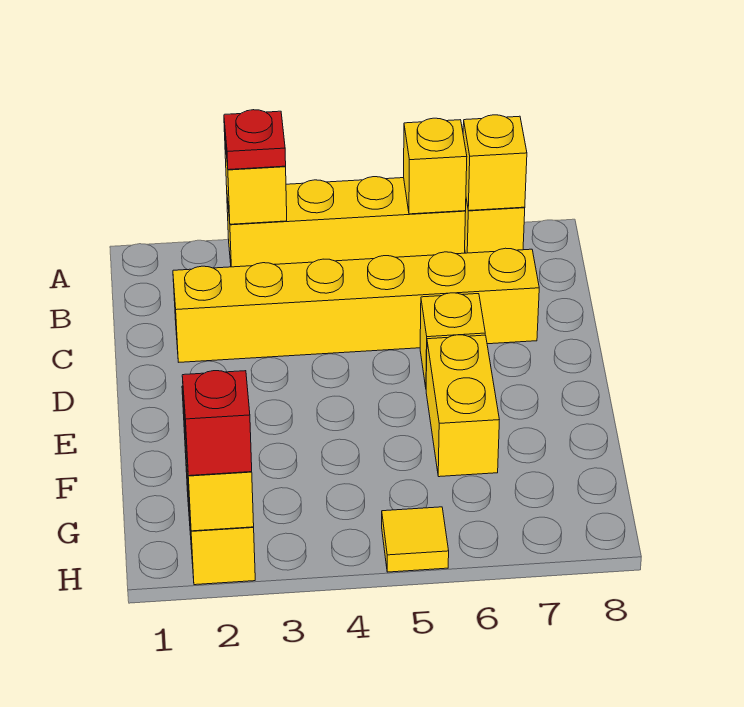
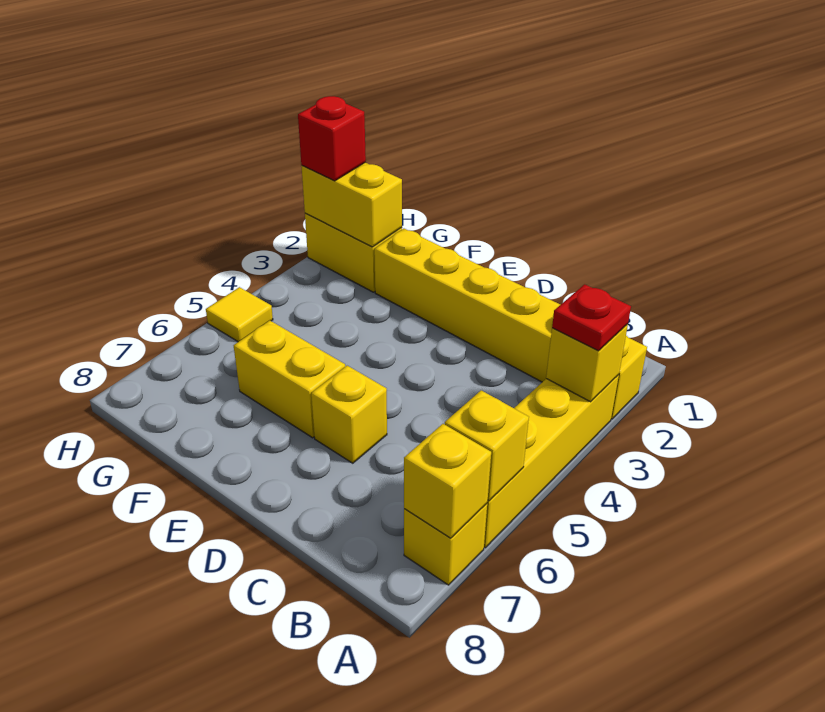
yellow 1x6 brick [173,248,539,362] -> yellow 1x6 brick turned to [374,229,647,419]

